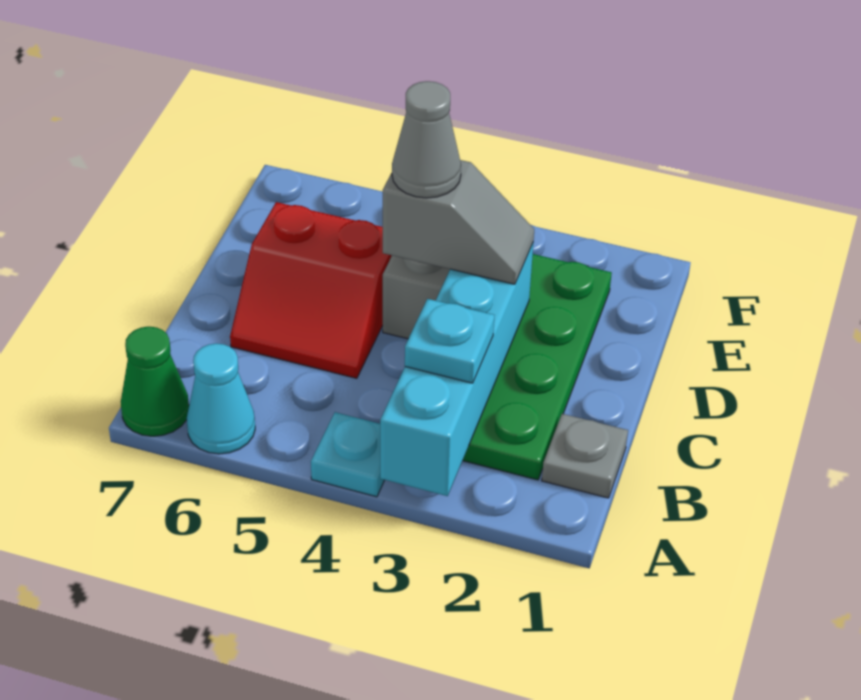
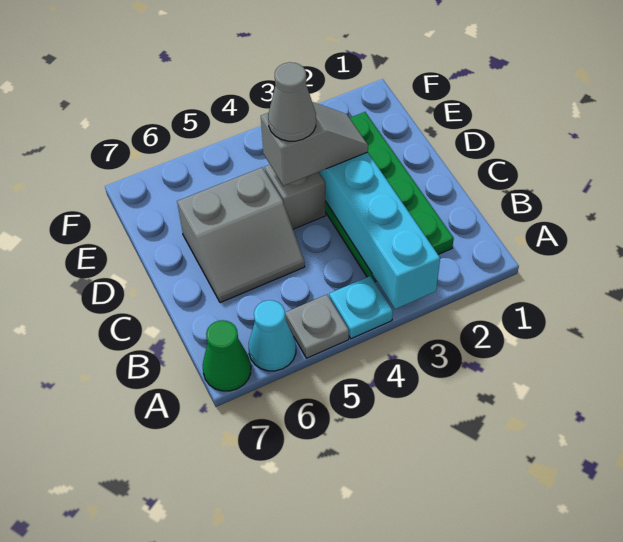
grey 1x1 plate [542,414,628,498] -> grey 1x1 plate moved to [285,295,349,358]
cyan 1x1 plate [405,299,494,383] -> none
red 2x2 slope [230,202,392,378] -> grey 2x2 slope [177,168,305,303]

